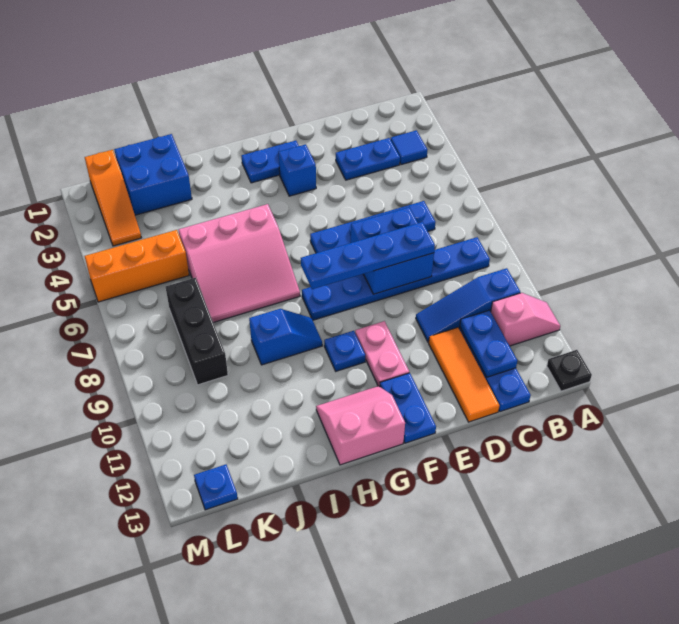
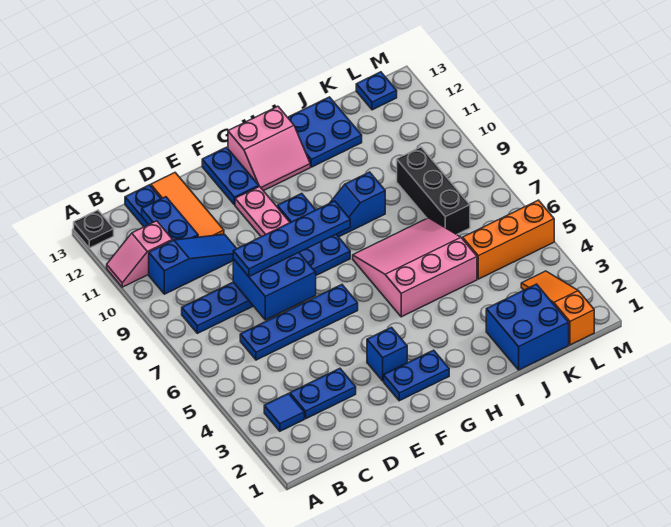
none -> blue 2x2 plate [288,97,362,167]

